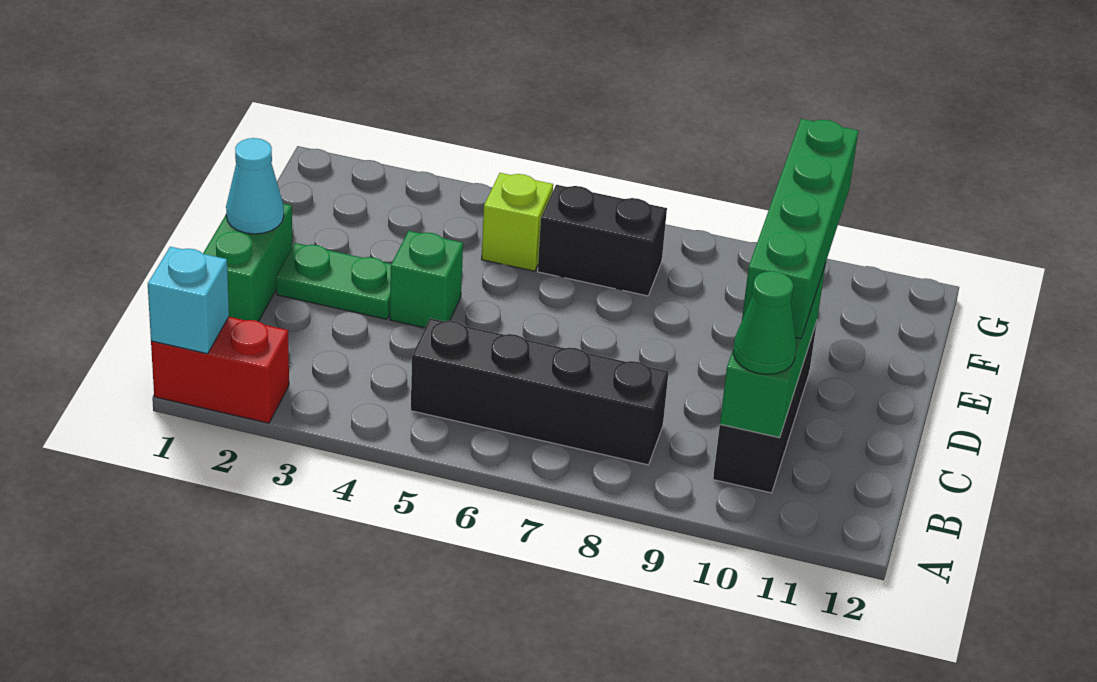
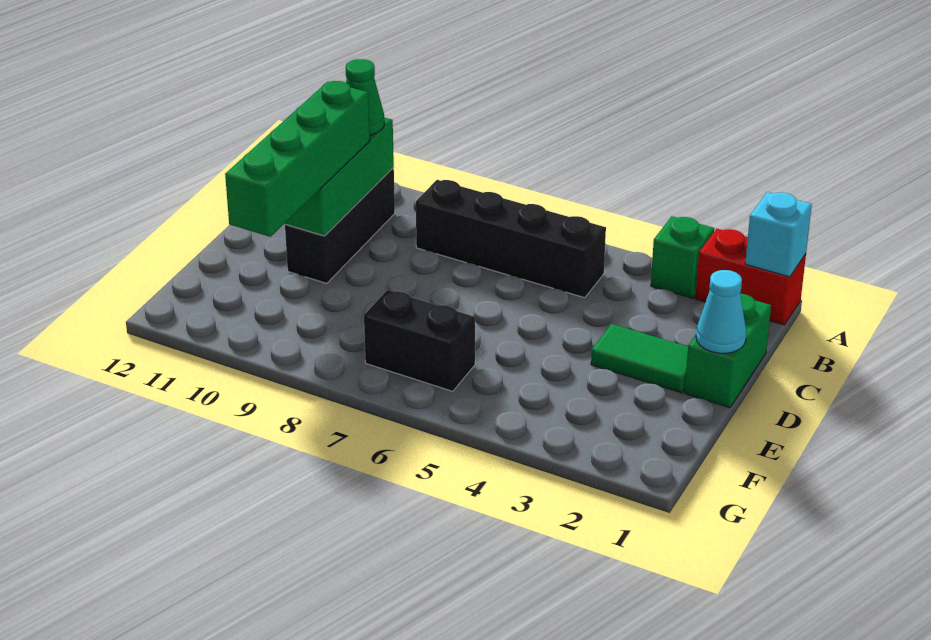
green 1x2 plate [276,243,391,319] -> green 1x2 tile [591,324,688,393]
green 1x1 brick [390,231,463,328] -> green 1x1 brick moved to [651,216,714,298]
lime 1x1 brick [482,173,553,271] -> none

